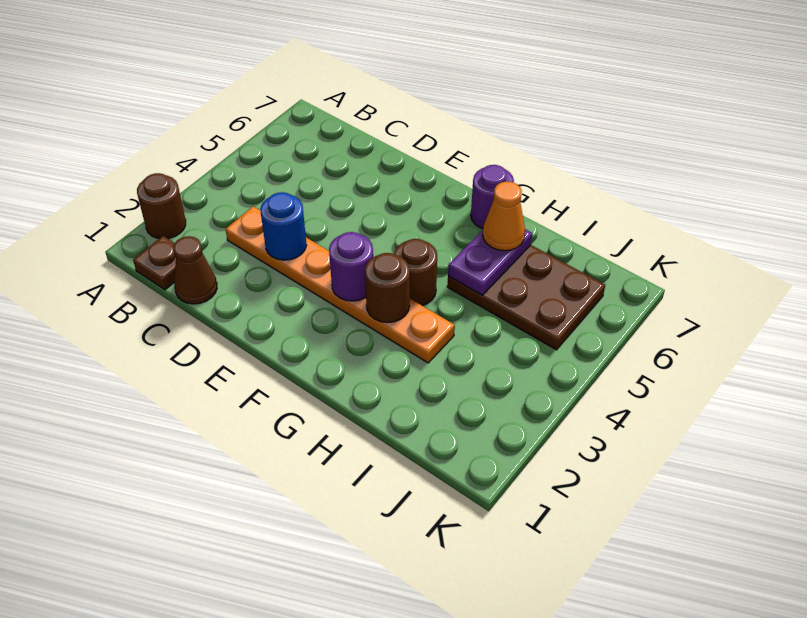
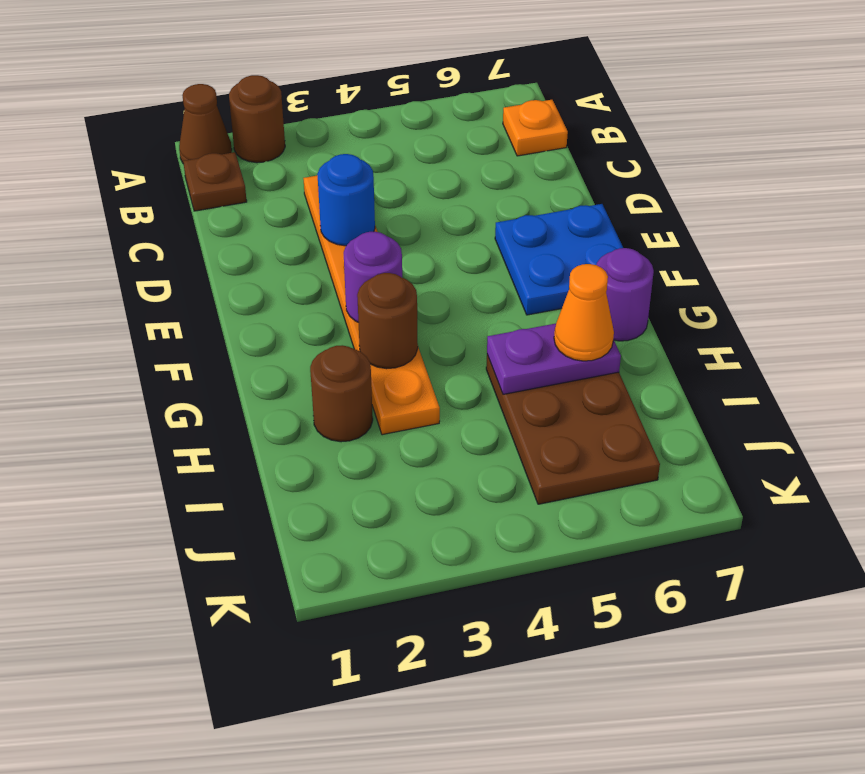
none -> orange 1x1 plate [503,100,568,156]
brown 1x1 cone [173,236,217,304] -> brown 1x1 cone moved to [179,84,232,164]
none -> blue 2x2 plate [495,204,623,315]
brown 1x1 round brick [394,239,437,306] -> brown 1x1 round brick moved to [310,345,373,442]

